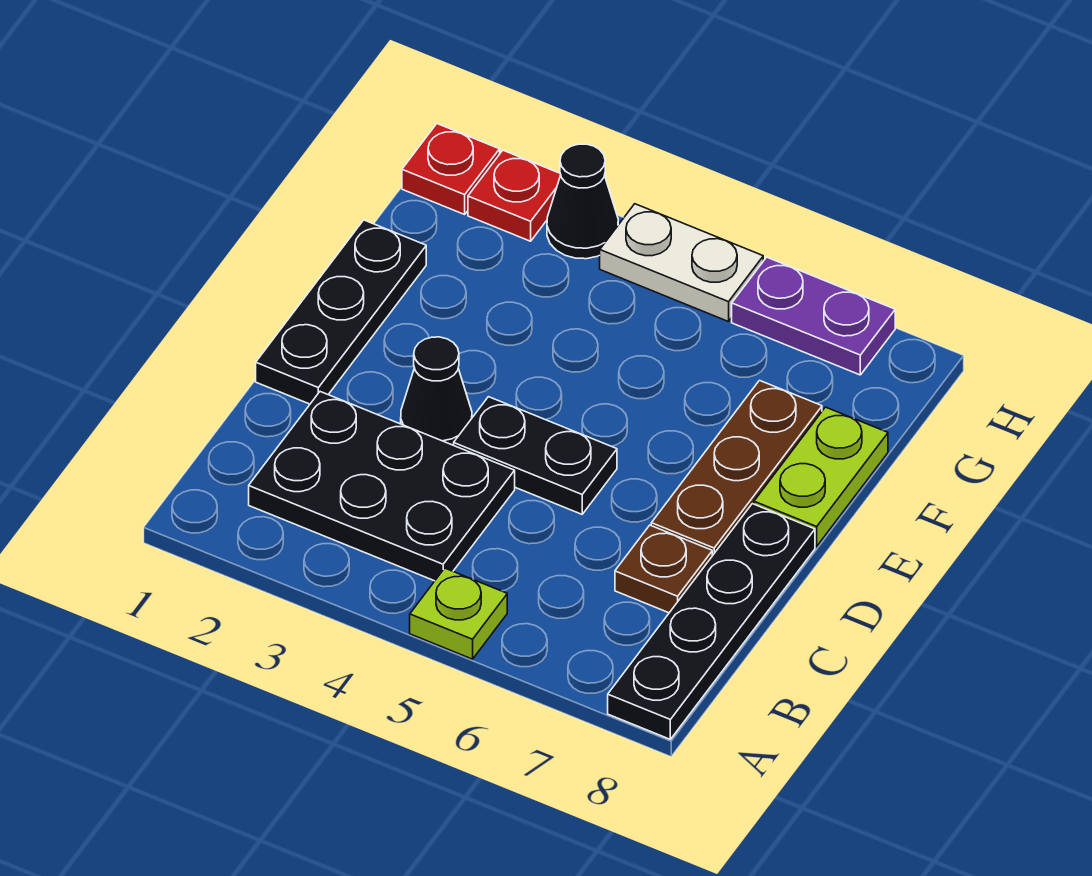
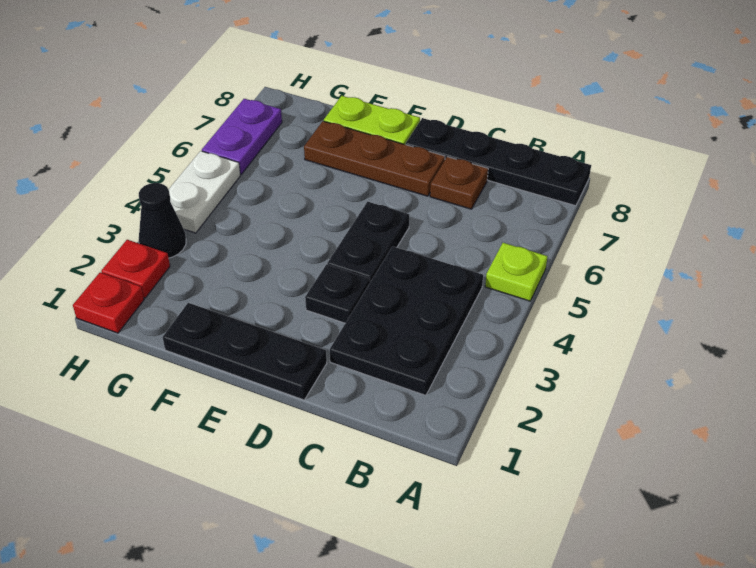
black 1x1 cone [401,337,472,445] -> black 1x1 plate [305,265,370,323]

